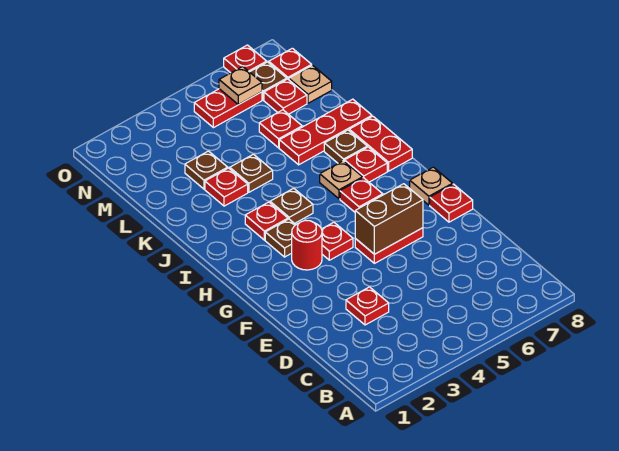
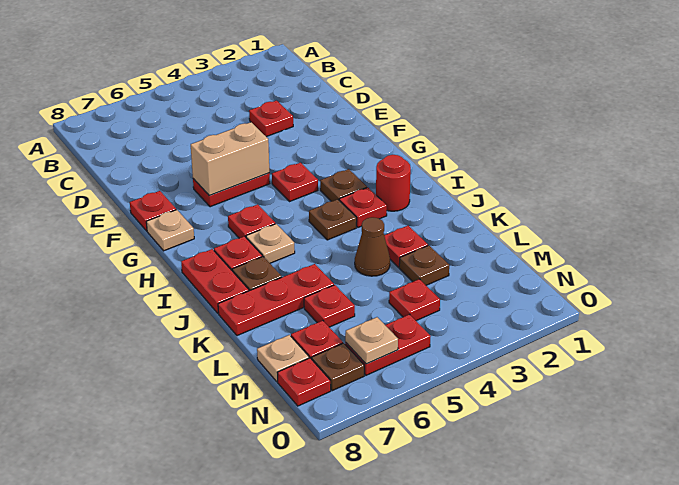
brown 1x2 brick [355,184,423,254] -> tan 1x2 brick [191,122,269,196]
red 1x1 round brick [292,220,322,270] -> red 1x1 round brick moved to [376,155,411,211]
brown 1x1 plate [230,154,273,192] -> brown 1x1 cone [355,217,390,276]
red 1x1 plate [224,45,267,73] -> red 1x1 plate moved to [389,279,440,321]

